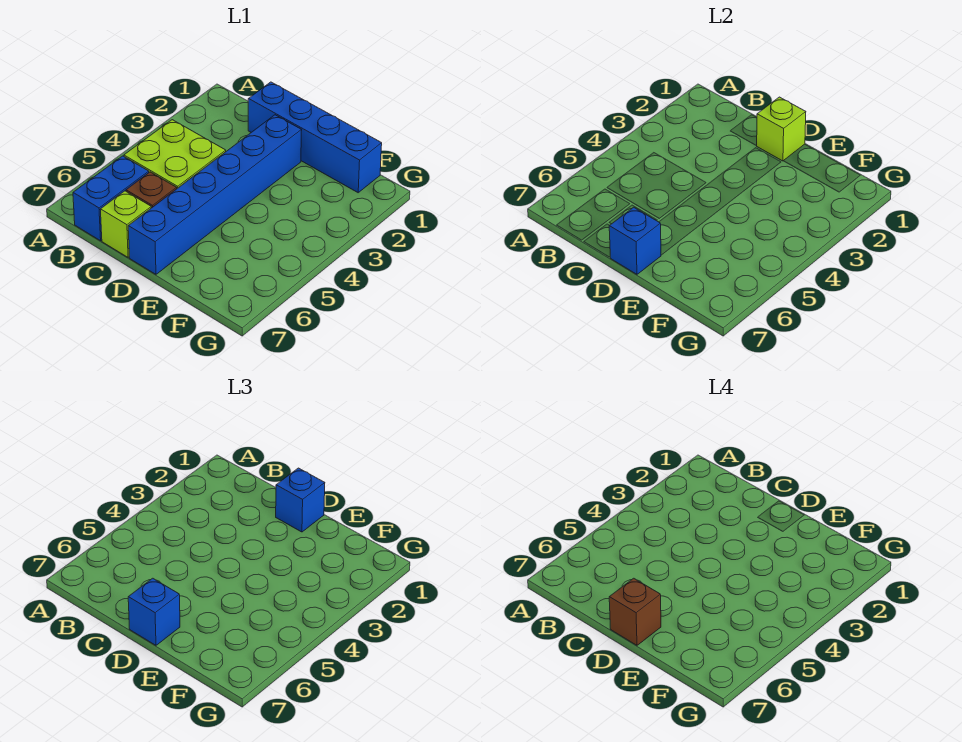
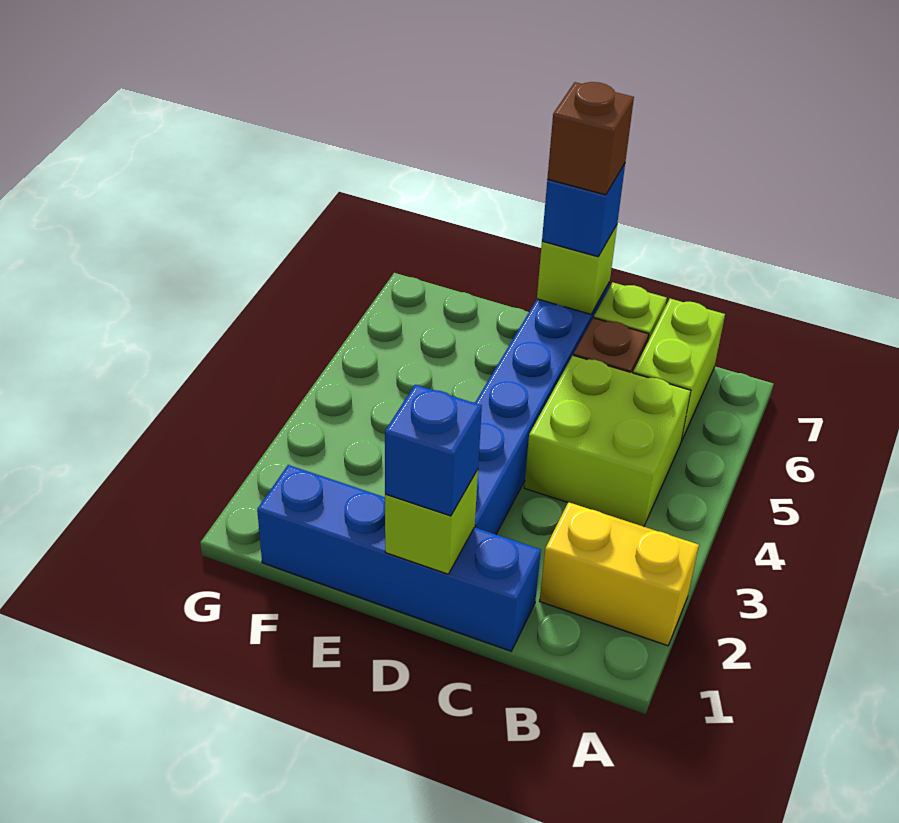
none -> yellow 1x2 brick [540,502,699,646]
blue 1x2 brick [73,156,149,241] -> lime 1x2 brick [633,299,725,442]
blue 1x1 brick [609,207,661,274] -> lime 1x1 brick [537,225,617,314]

